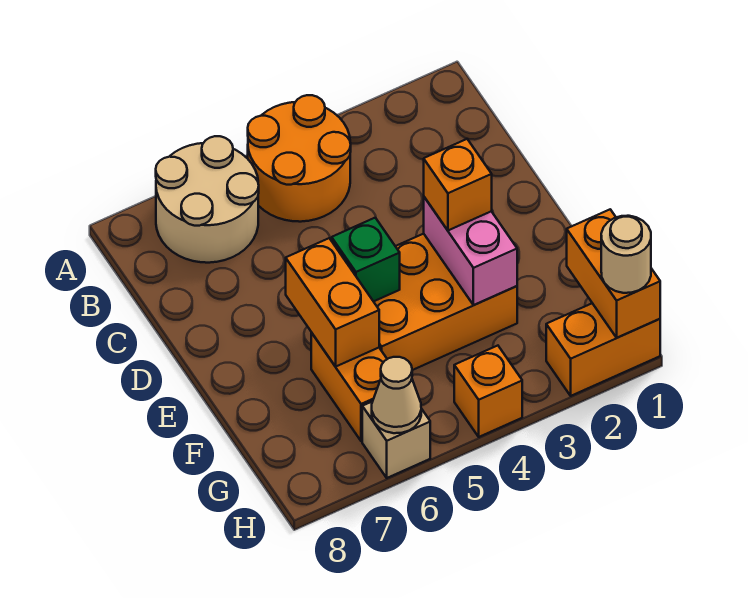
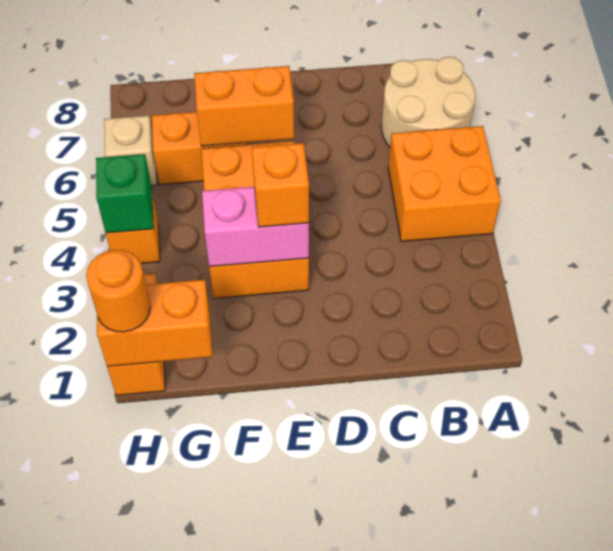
orange 2x2 round brick [248,95,351,222] -> orange 2x2 brick [388,126,501,241]
green 1x1 brick [332,218,400,301] -> green 1x1 brick moved to [96,154,154,233]
tan 1x1 round brick [601,216,651,293] -> orange 1x1 round brick [86,250,150,332]
tan 1x1 cone [372,357,421,433] -> none

